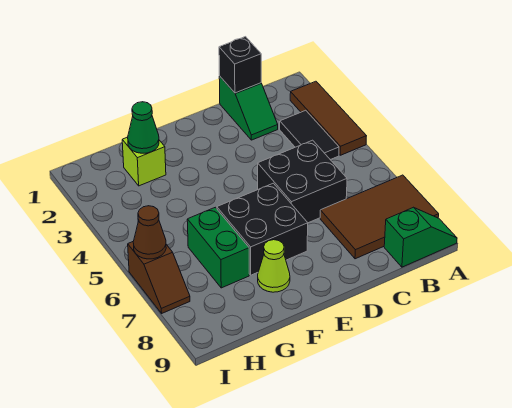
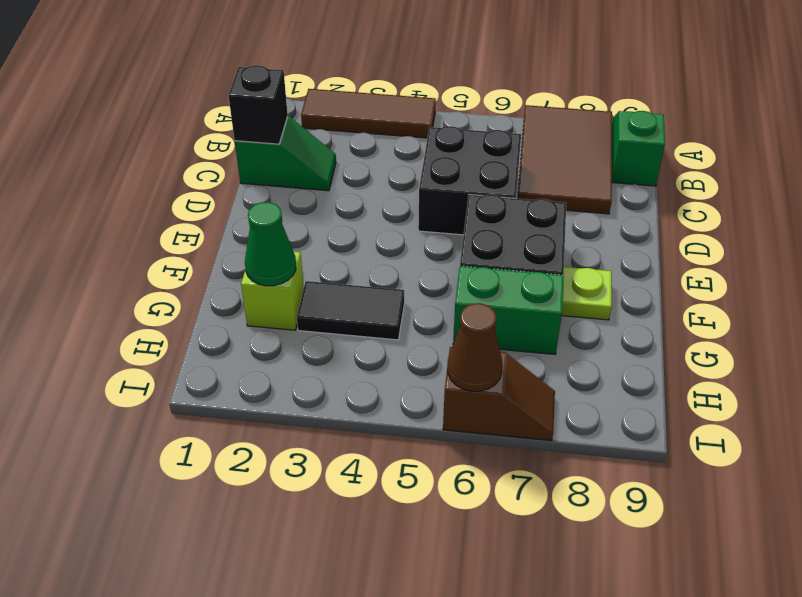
black 1x2 tile [280,110,339,160] -> black 1x2 tile moved to [297,281,404,340]
lime 1x1 cone [258,240,290,292] -> lime 1x1 plate [562,267,612,320]

